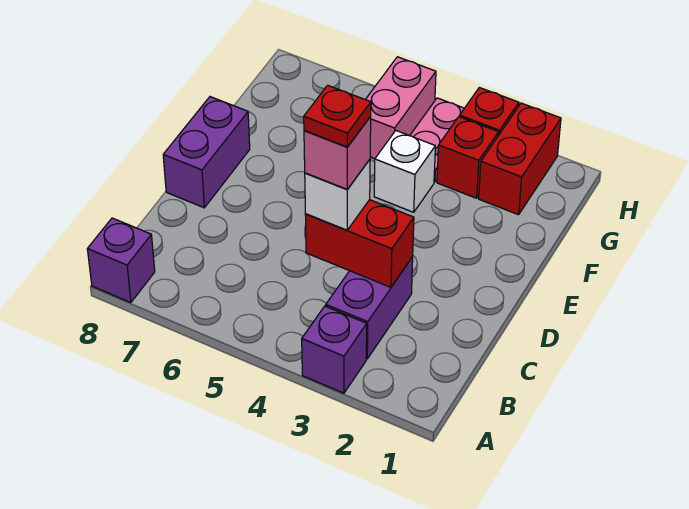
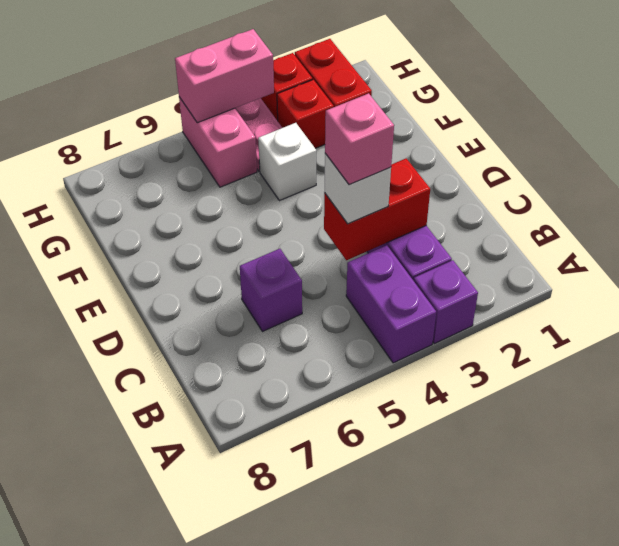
purple 1x1 brick [87,218,155,303] -> purple 1x1 brick moved to [240,249,302,332]
red 1x1 plate [304,85,371,147] -> none
purple 1x2 brick [163,97,250,208] -> purple 1x2 brick moved to [346,245,436,363]
none -> pink 1x2 brick [175,29,274,123]

